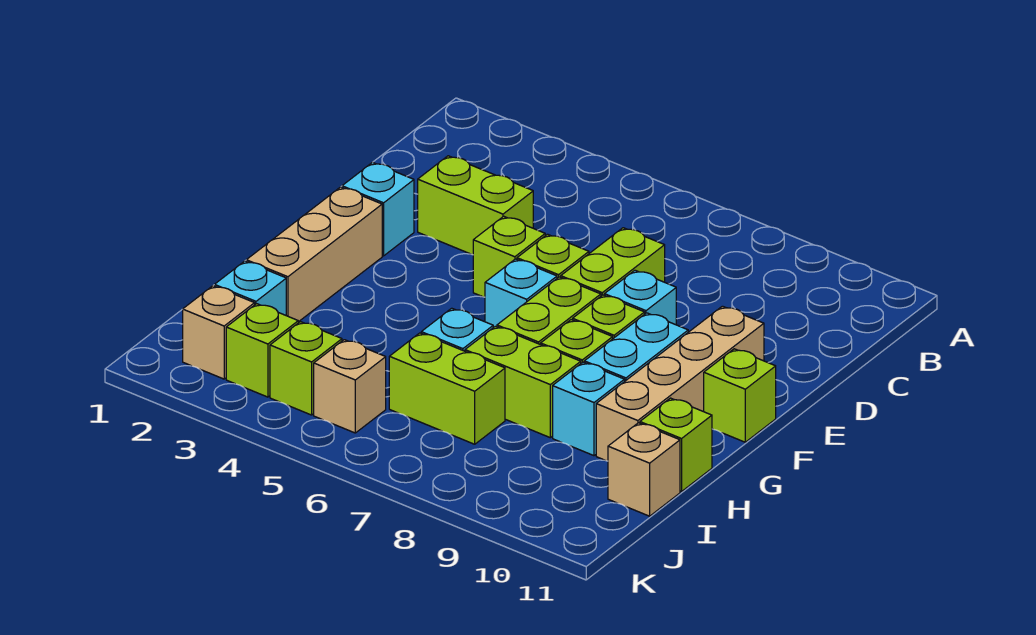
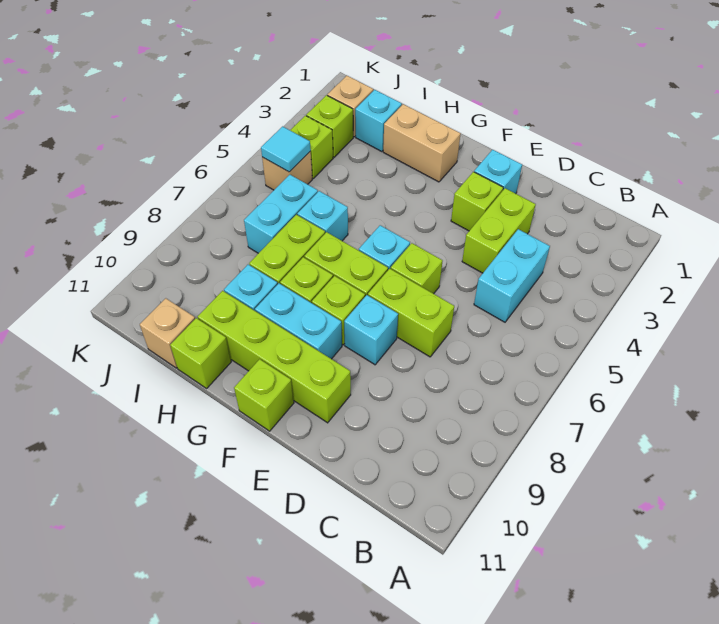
none -> cyan 1x2 brick [474,229,550,322]
lime 1x1 brick [473,216,545,297] -> lime 1x1 brick moved to [451,172,503,231]
tan 1x4 brick [596,306,764,461] -> lime 1x4 brick [198,291,351,423]
tan 1x3 brick [246,187,382,322] -> tan 1x2 brick [383,104,461,182]
lime 1x2 brick [389,333,505,444] -> cyan 1x2 brick [244,175,318,253]
none -> cyan 1x1 tile [261,126,311,172]

